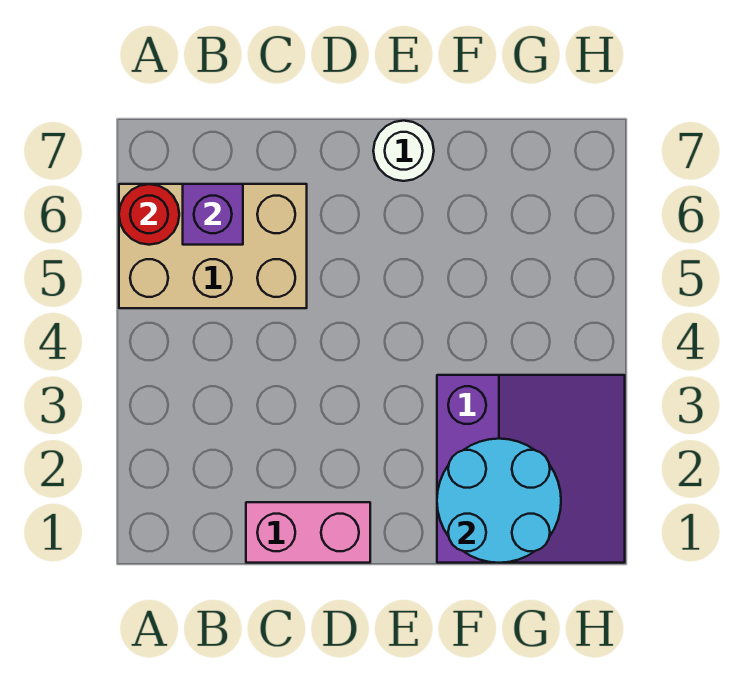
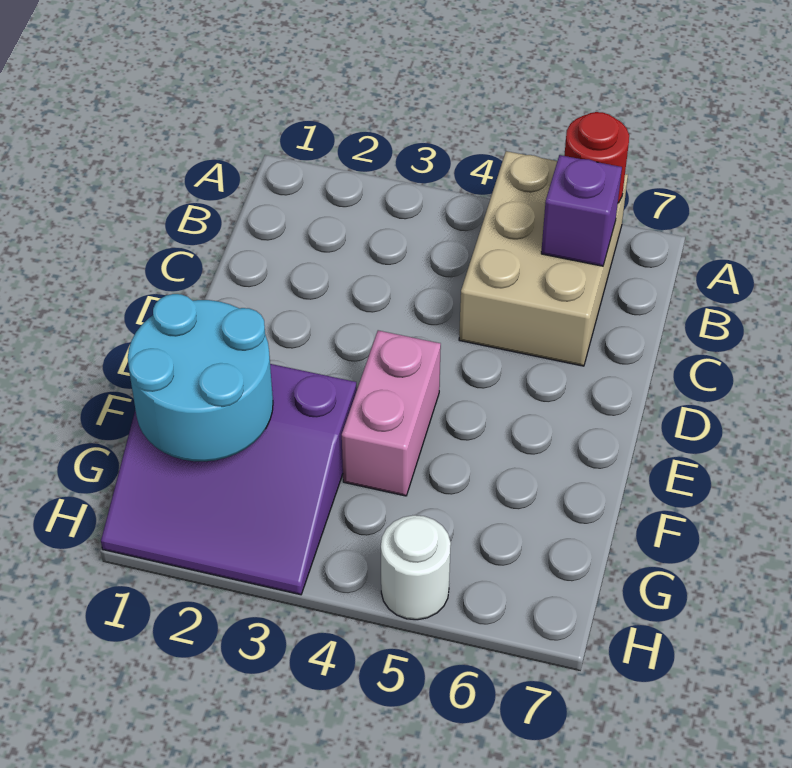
pink 1x2 brick [246,502,370,563] -> pink 1x2 brick moved to [342,330,441,496]
white 1x1 round brick [373,121,434,181] -> white 1x1 round brick moved to [381,515,451,620]

